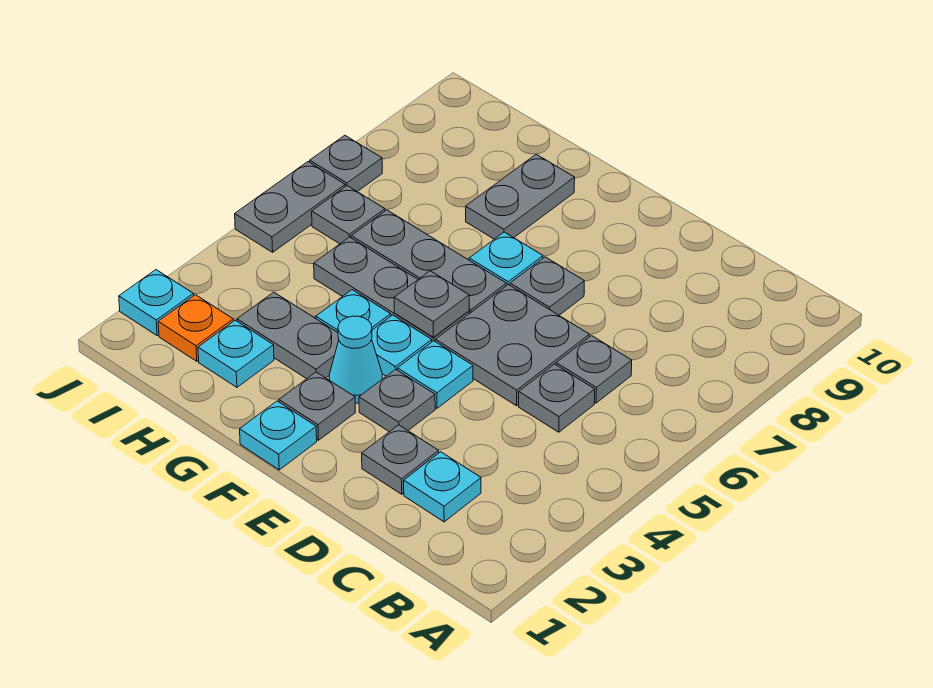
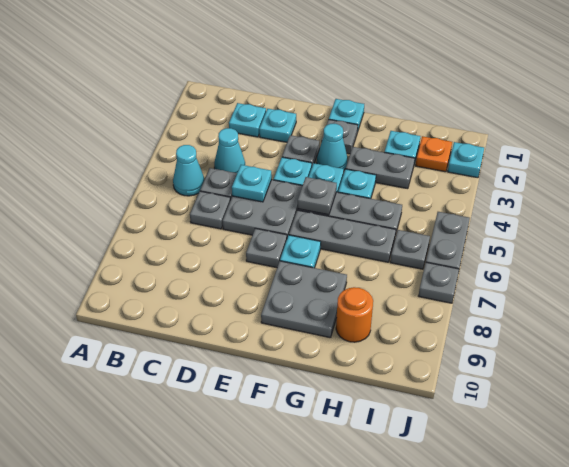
none -> cyan 1x1 cone [173,145,204,196]
none -> cyan 1x1 cone [214,128,245,173]
grey 1x1 plate [362,425,439,494] -> cyan 1x1 plate [259,109,296,142]
none -> cyan 1x1 plate [232,165,272,202]
grey 1x2 plate [466,154,575,239] -> grey 2x2 plate [261,261,347,338]
none -> orange 1x1 round brick [336,287,373,342]

